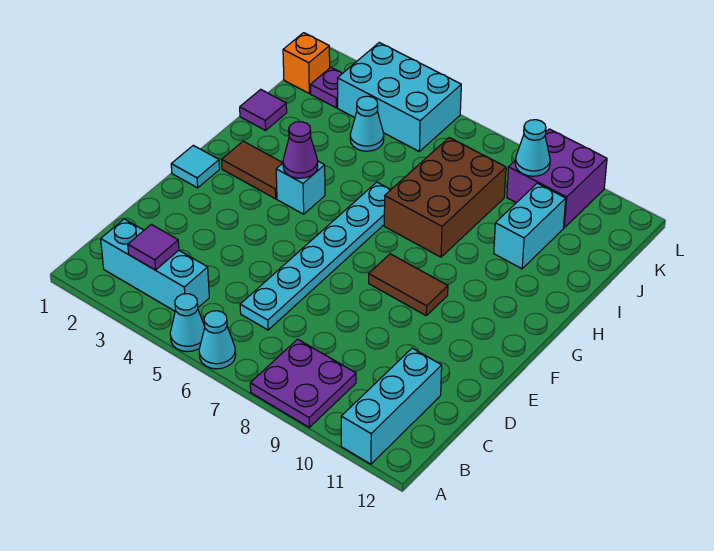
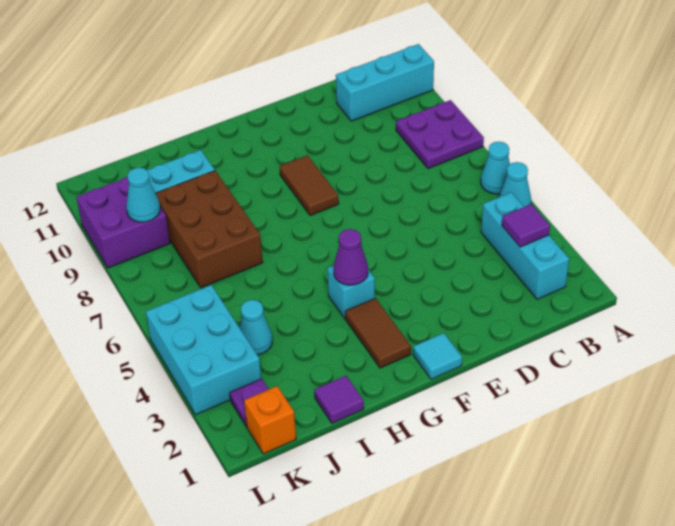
cyan 1x6 plate [240,182,391,330] -> none
brown 2x3 brick [384,138,506,257] -> brown 2x3 brick turned to [156,171,263,288]

